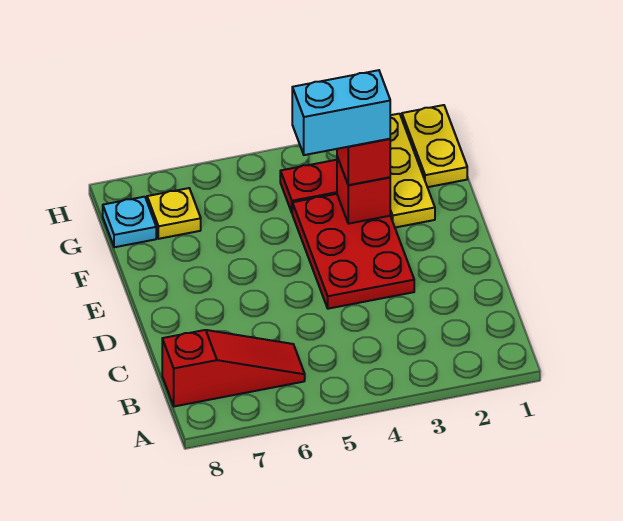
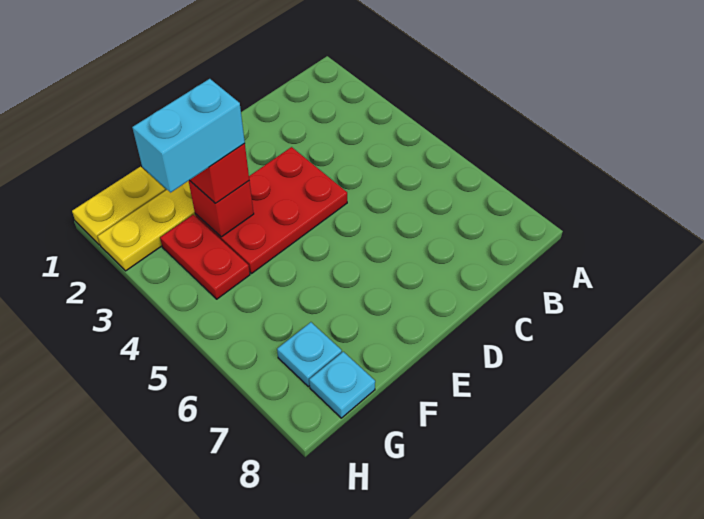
red 1x3 slope [162,330,305,406] -> none
cyan 1x2 brick [292,70,390,155] -> cyan 1x2 brick turned to [132,79,245,192]
yellow 1x1 plate [147,188,201,239] -> cyan 1x1 plate [277,322,342,387]

